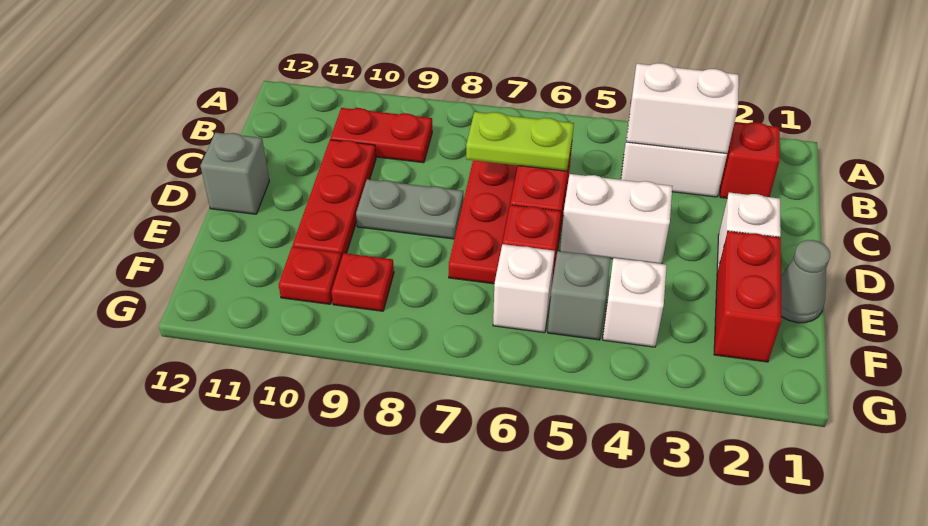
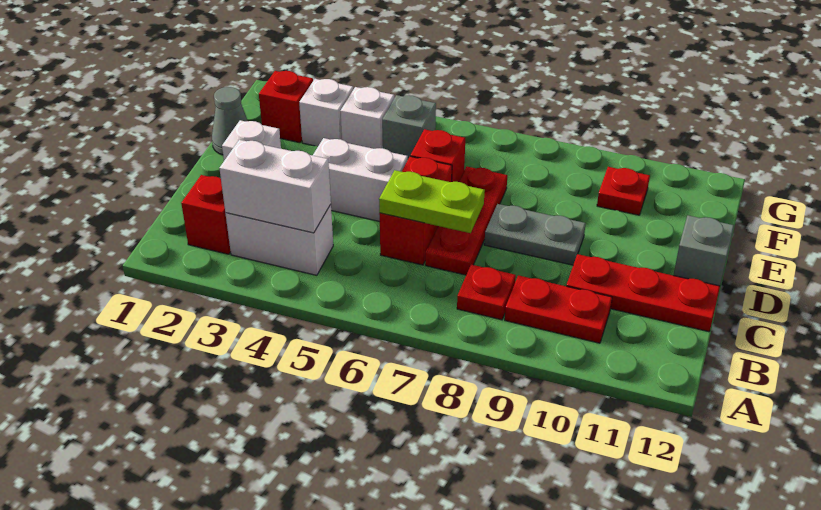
red 1x3 plate [293,140,376,257] -> red 1x3 plate turned to [566,254,720,332]
red 1x2 brick [714,231,781,362] -> red 1x1 brick [259,71,313,143]
white 1x1 brick [493,244,555,333] -> white 1x1 brick moved to [299,79,353,146]
red 1x1 plate [331,253,394,311] -> red 1x1 plate moved to [457,265,516,320]

